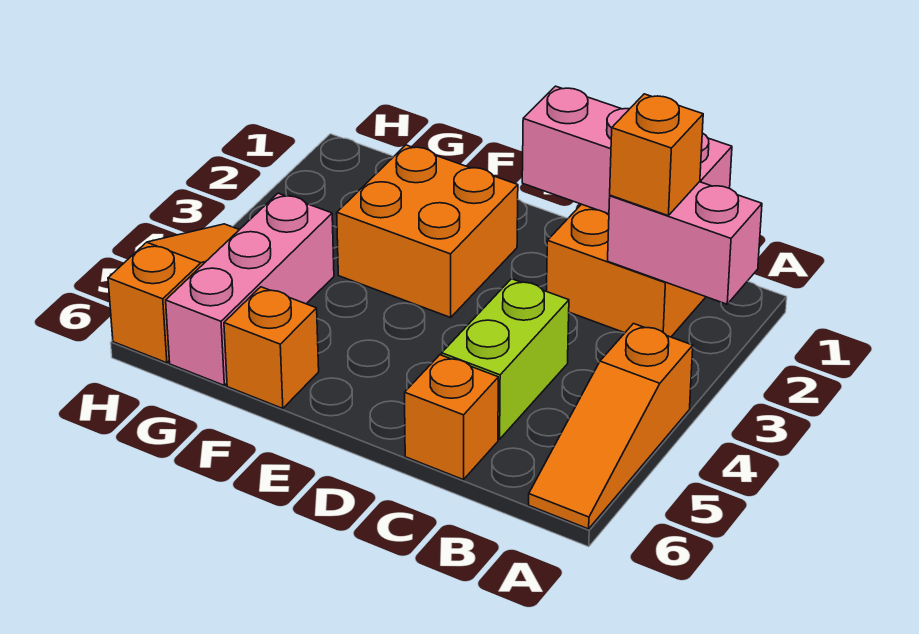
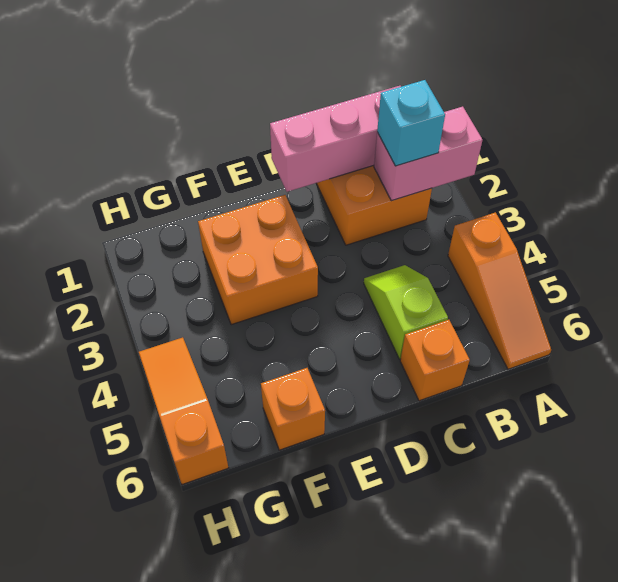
orange 1x1 brick [610,94,703,215] -> cyan 1x1 brick [377,80,445,166]
lime 1x2 brick [442,279,569,439] -> lime 1x2 slope [364,265,448,359]
pink 1x3 brick [166,193,334,385] -> none

